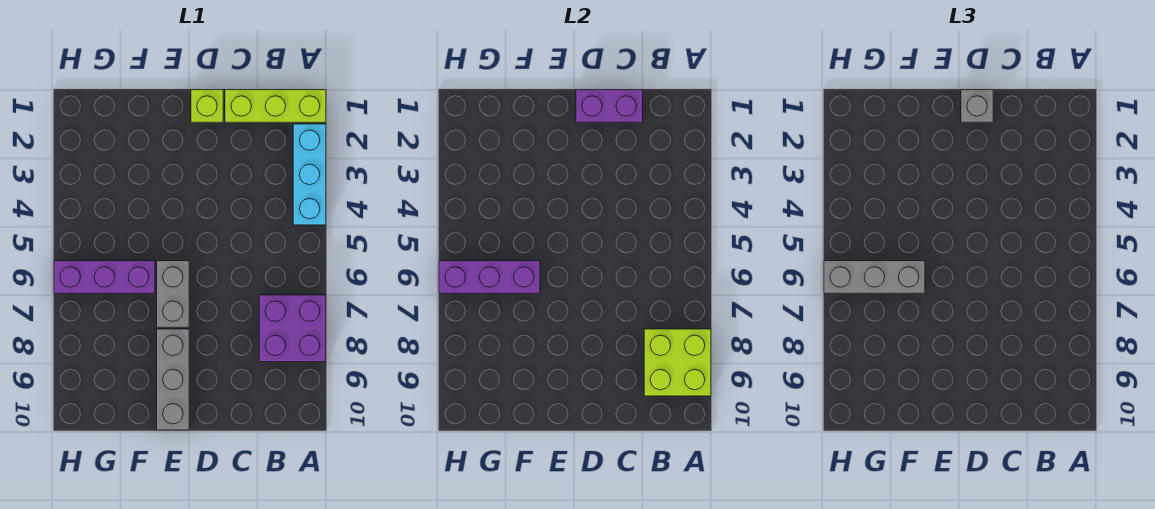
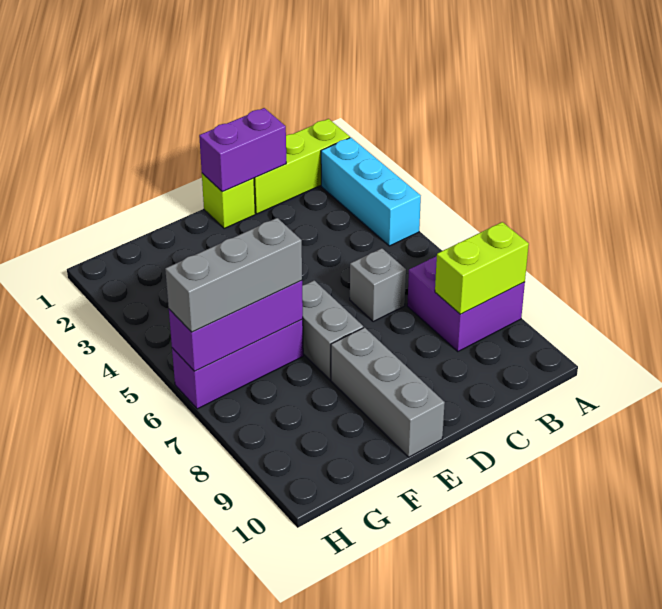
lime 2x2 brick [644,329,711,396] -> lime 1x2 brick [435,222,529,314]
grey 1x1 brick [961,90,993,122] -> grey 1x1 brick moved to [350,248,406,322]

